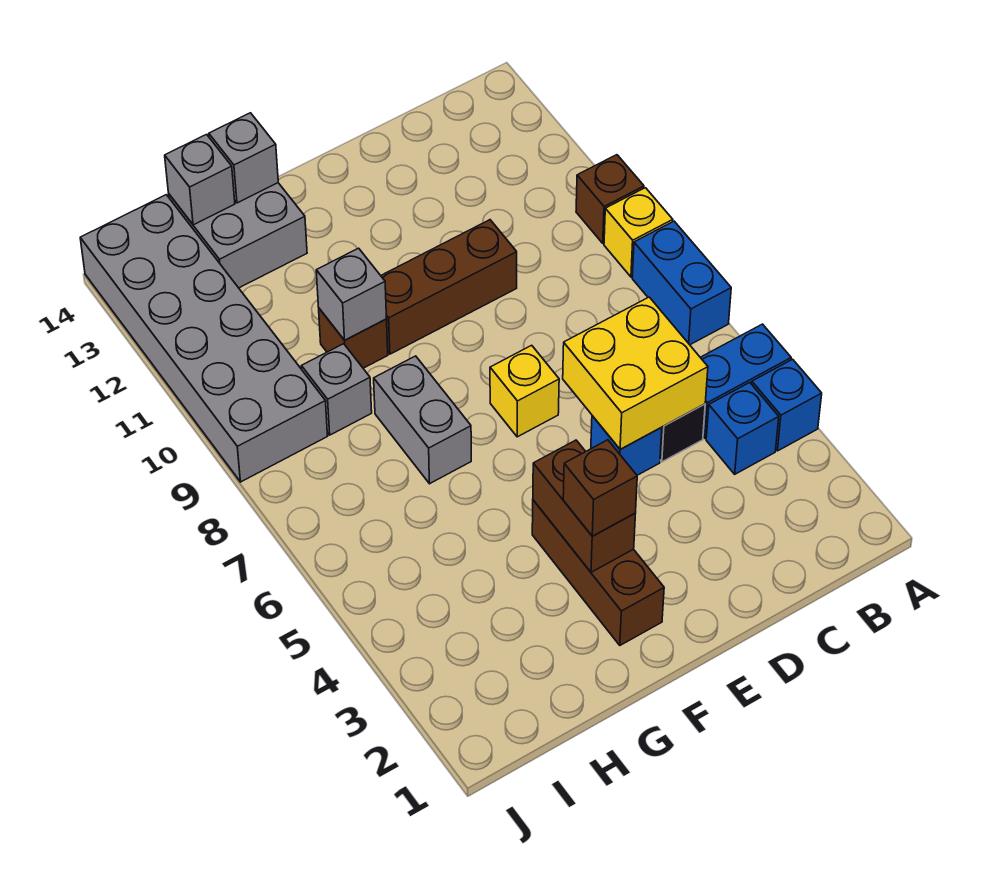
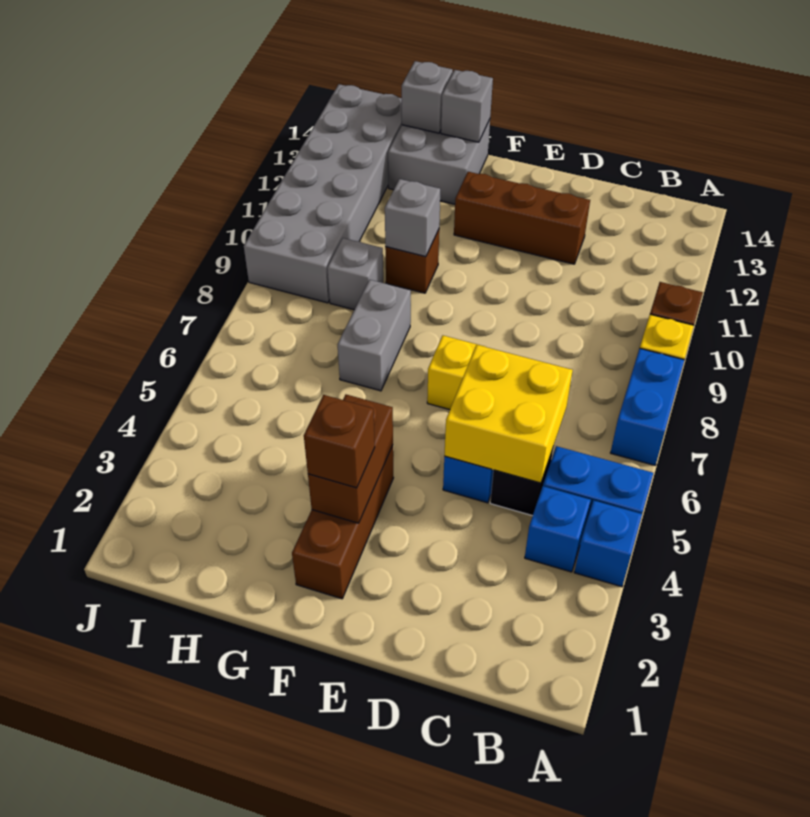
brown 1x3 brick [381,220,517,354] -> brown 1x3 brick moved to [454,172,590,264]

